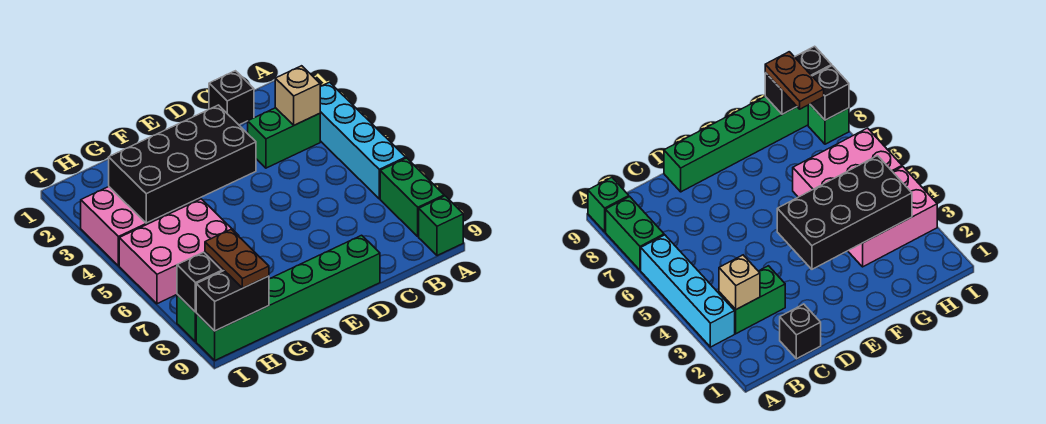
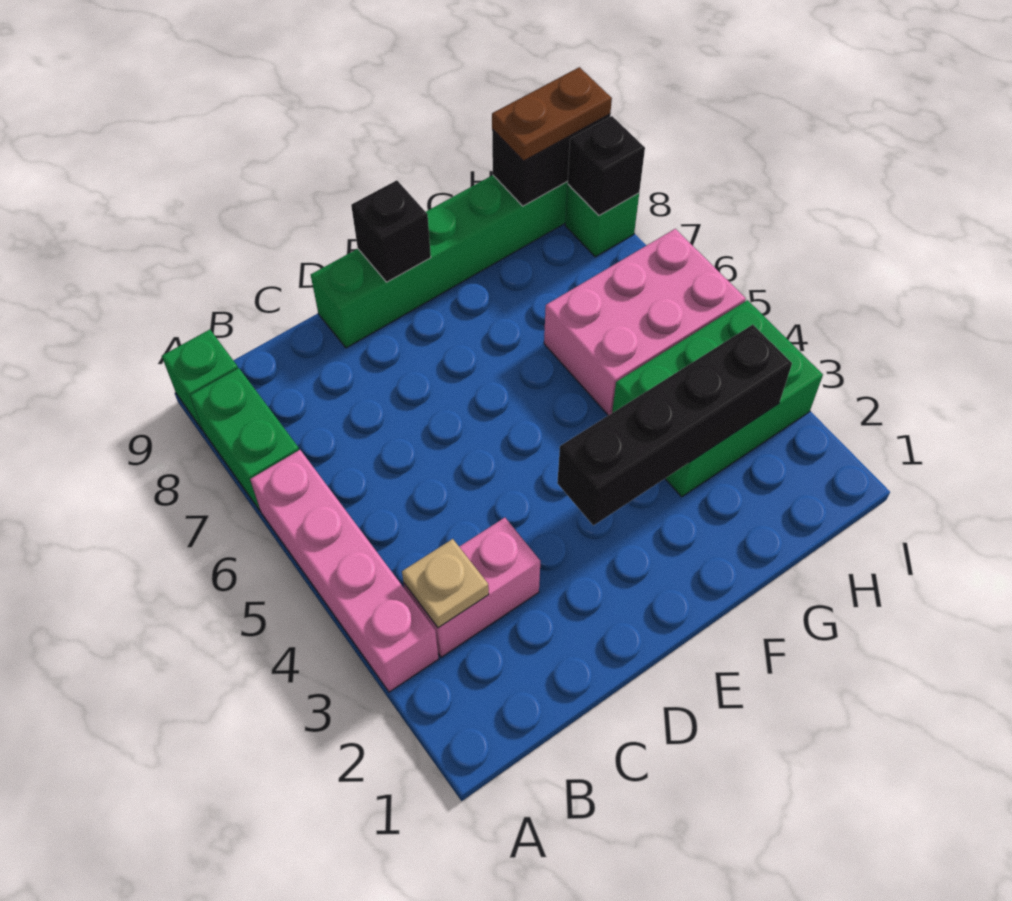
cyan 1x4 brick [320,82,406,199] -> pink 1x4 brick [250,450,439,692]
green 1x2 brick [248,108,320,168] -> pink 1x2 brick [404,518,540,657]
tan 1x1 brick [275,66,320,125] -> tan 1x1 plate [402,539,489,628]
black 1x1 brick [209,71,254,125] -> black 1x1 brick moved to [351,180,431,282]
black 2x4 brick [109,105,256,223] -> black 1x4 brick [557,325,792,525]
pink 2x3 brick [81,187,200,266] -> green 2x3 brick [612,300,823,497]
brown 1x2 plate [205,229,269,288] -> brown 1x2 plate turned to [492,67,612,161]

